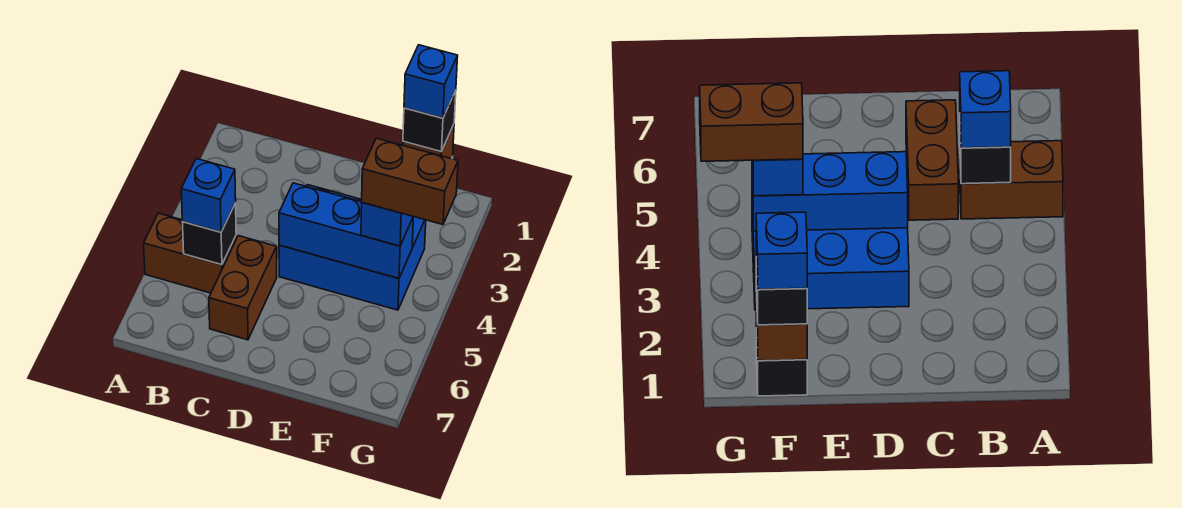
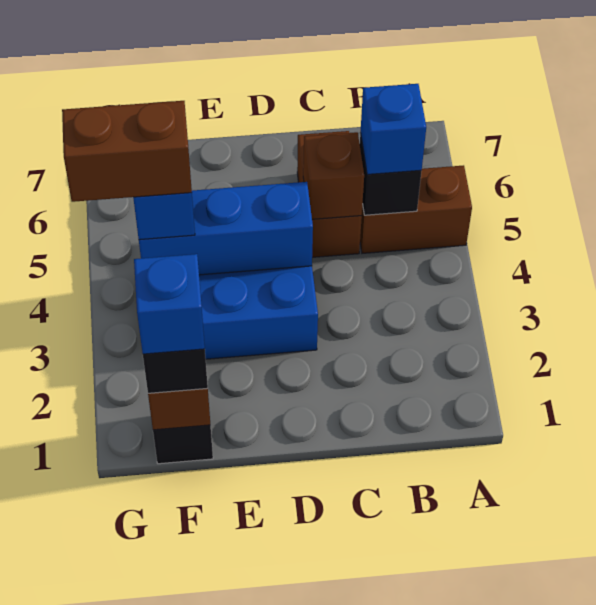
none -> brown 1x1 brick [303,132,364,219]

